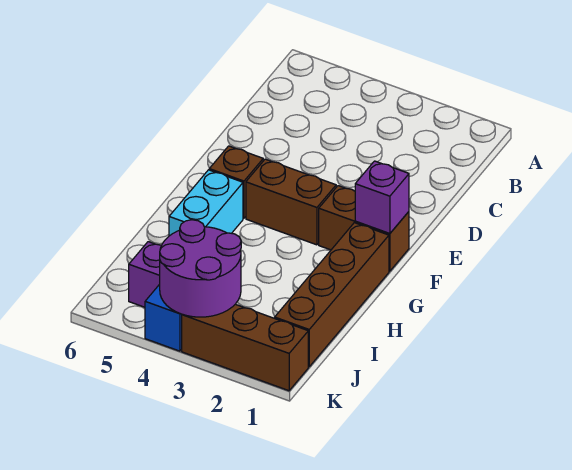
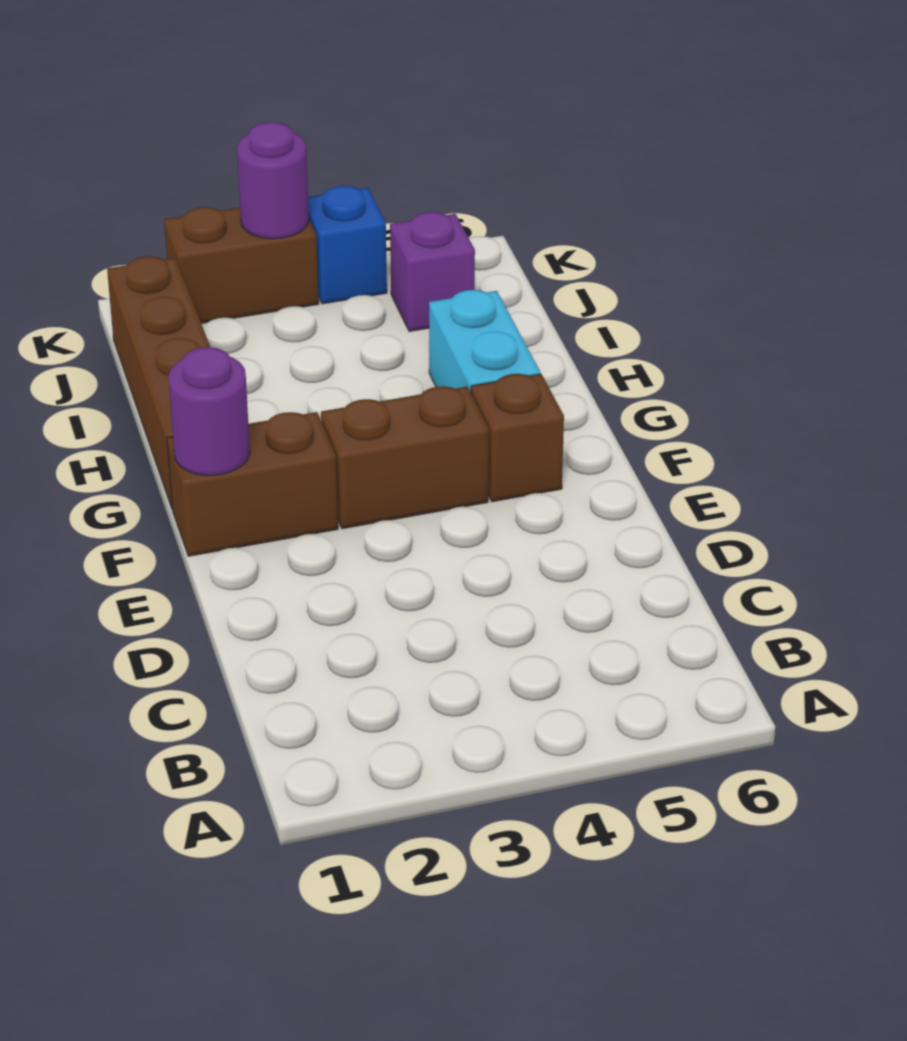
purple 1x1 brick [355,161,409,233] -> purple 1x1 round brick [168,347,250,476]
purple 2x2 round brick [160,220,241,317] -> purple 1x1 round brick [237,122,309,239]
brown 1x3 brick [182,304,308,391] -> brown 1x2 brick [164,207,319,323]

